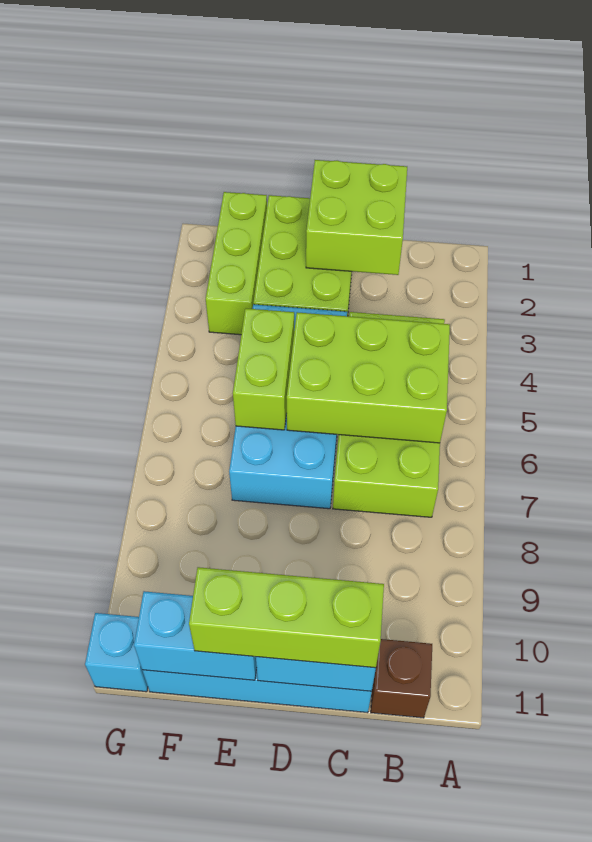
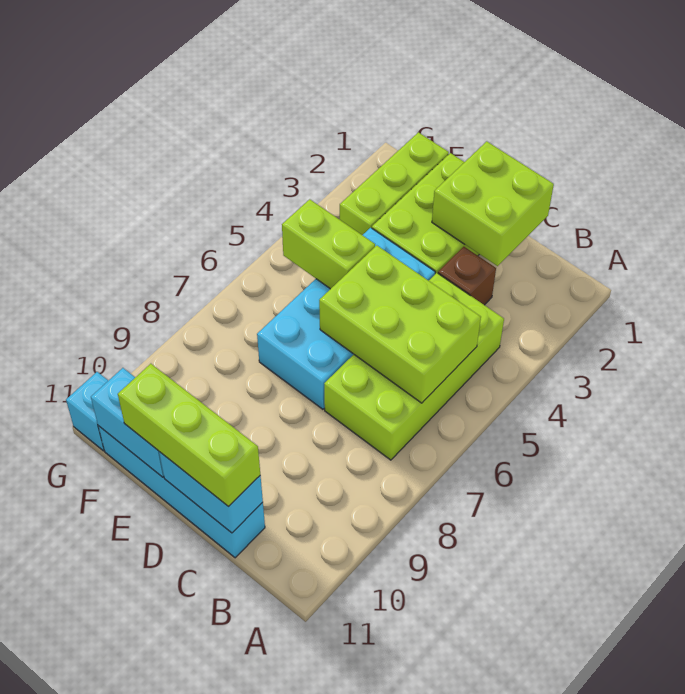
brown 1x1 brick [371,639,432,718] -> brown 1x1 brick moved to [438,247,496,305]
lime 1x2 brick [233,308,294,430] -> lime 1x2 brick turned to [282,199,375,289]

